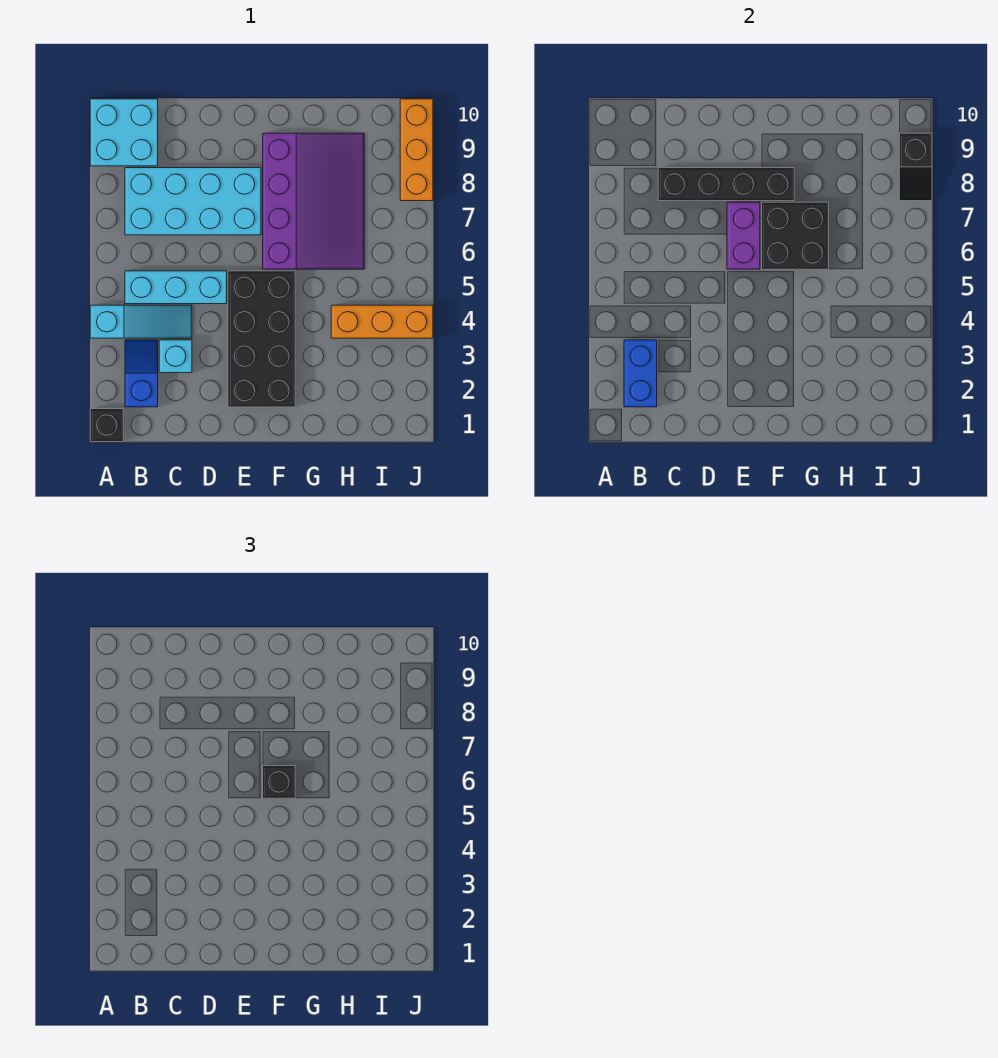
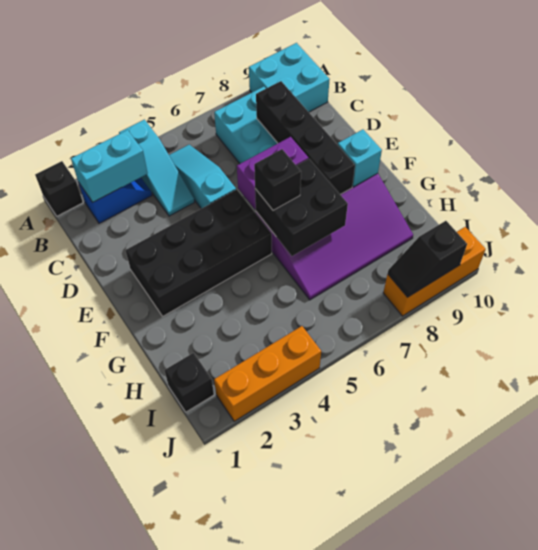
blue 1x2 brick [624,340,657,407] -> cyan 1x2 brick [71,130,148,202]
cyan 1x3 brick [125,271,227,304] -> cyan 1x3 slope [169,145,236,209]
cyan 1x1 brick [159,340,192,373] -> cyan 1x1 brick moved to [338,129,382,187]
orange 1x3 brick [331,305,433,338] -> orange 1x3 brick turned to [214,326,321,421]
none -> black 1x1 brick [165,353,214,412]

